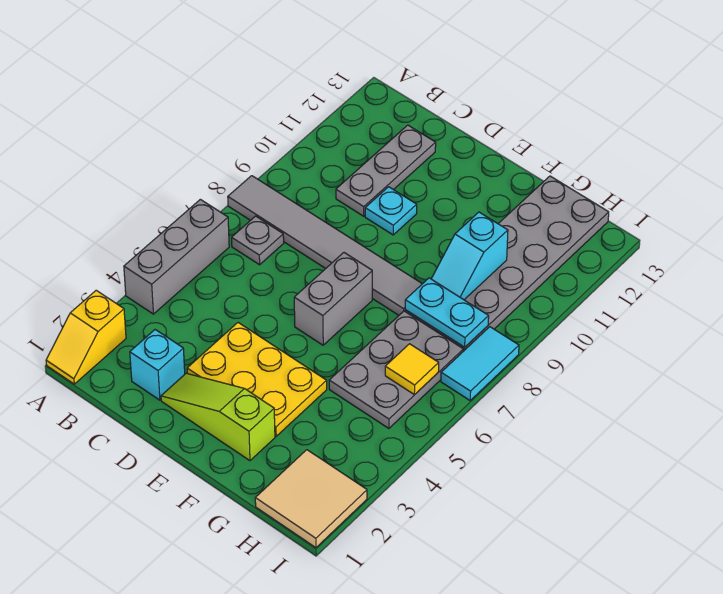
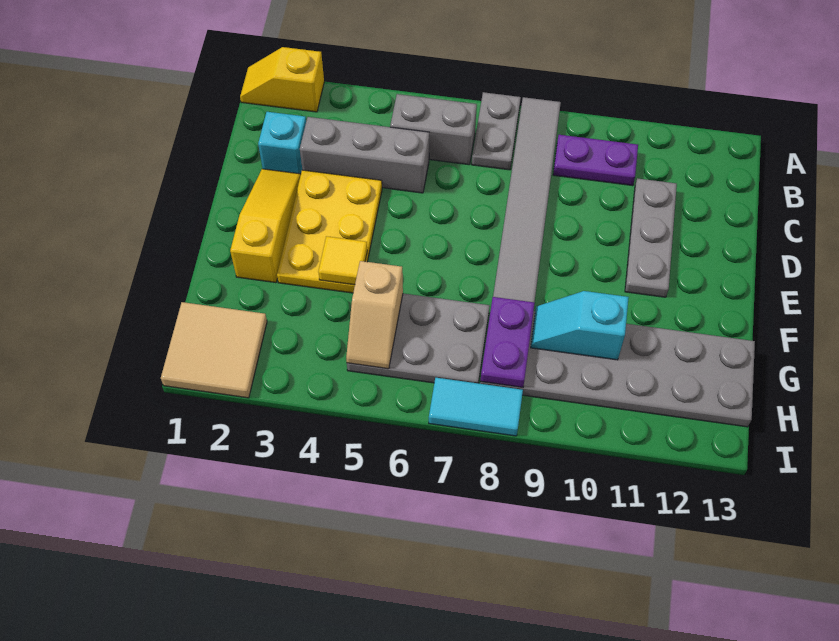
grey 1x3 brick [124,199,229,314] -> grey 1x3 brick moved to [300,117,429,193]
grey 1x1 plate [232,216,284,265] -> grey 1x2 plate [472,92,521,170]
none -> purple 1x2 plate [553,135,638,186]
grey 1x3 plate [336,125,436,216] -> grey 1x3 plate turned to [625,178,677,297]
lime 1x3 slope [161,373,275,461] -> yellow 1x3 slope [230,169,301,283]
cyan 1x1 plate [365,187,417,235] -> none
grey 1x2 brick [294,253,372,345] -> grey 1x2 brick moved to [390,94,477,165]
none -> tan 1x2 slope [346,261,403,369]
cyan 1x2 plate [405,278,489,347] -> purple 1x2 plate [480,297,535,387]
yellow 1x1 tile [385,344,439,395] -> yellow 1x1 tile moved to [318,236,367,285]

